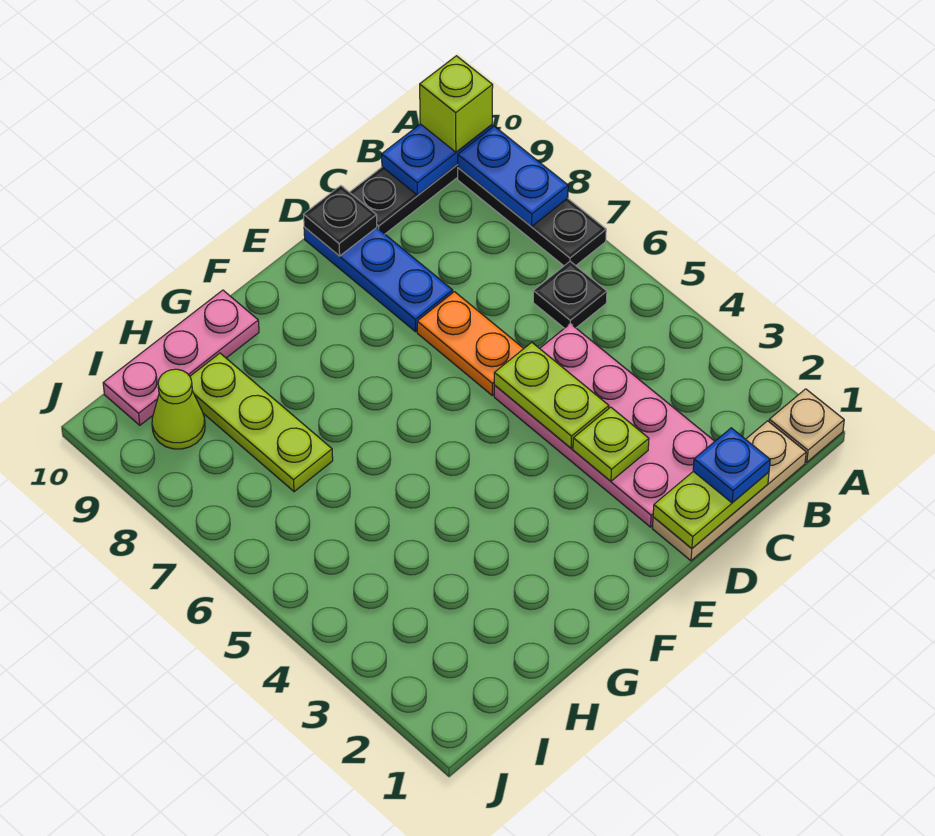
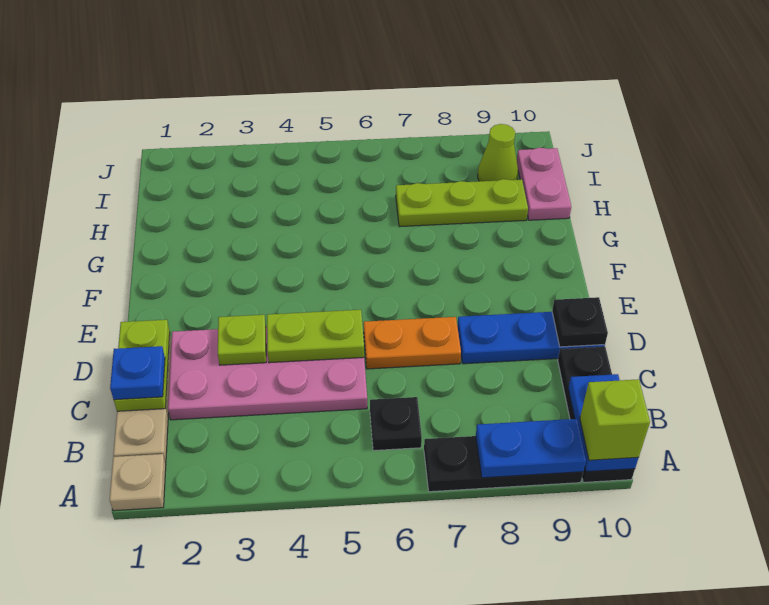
pink 1x3 plate [103,290,259,425] -> pink 1x2 plate [517,148,571,220]

